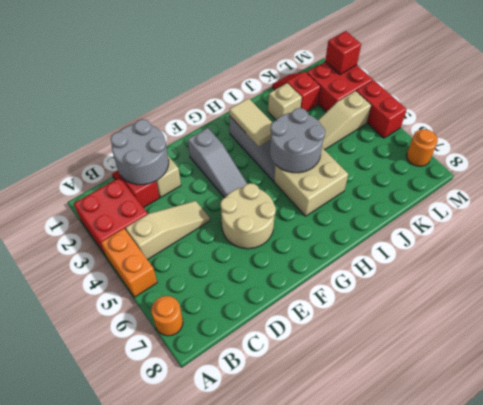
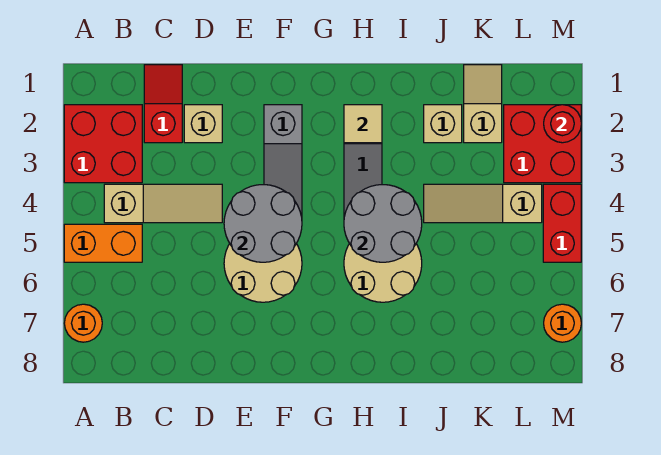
orange 1x2 brick [101,229,157,297] -> orange 1x2 brick turned to [64,224,142,262]
grey 2x2 round brick [111,119,169,185] -> grey 2x2 round brick moved to [224,185,302,262]
tan 1x2 tile [229,98,272,146] -> tan 1x1 tile [344,105,382,143]
tan 2x2 brick [274,148,348,216] -> tan 2x2 round brick [344,244,422,302]
red 1x2 slope [272,72,320,111] -> tan 1x2 slope [464,65,502,143]
red 1x1 brick [325,31,361,74] -> red 1x1 round brick [544,105,581,143]

